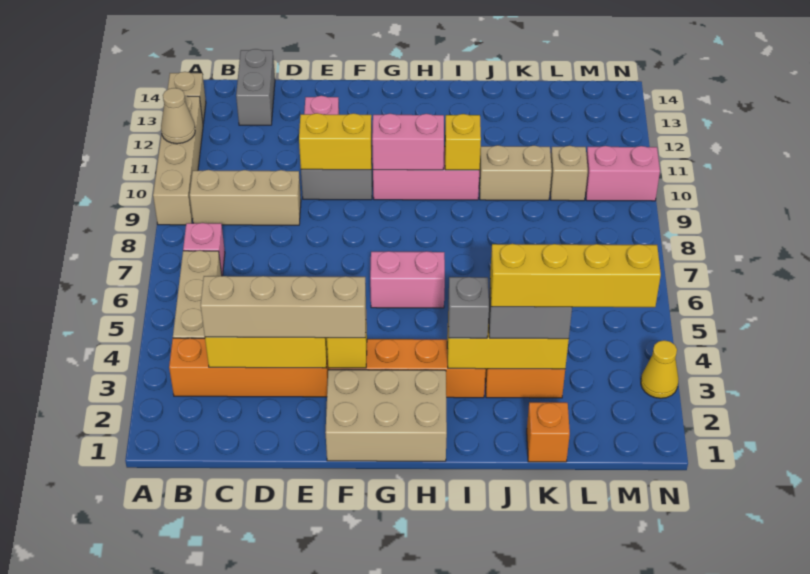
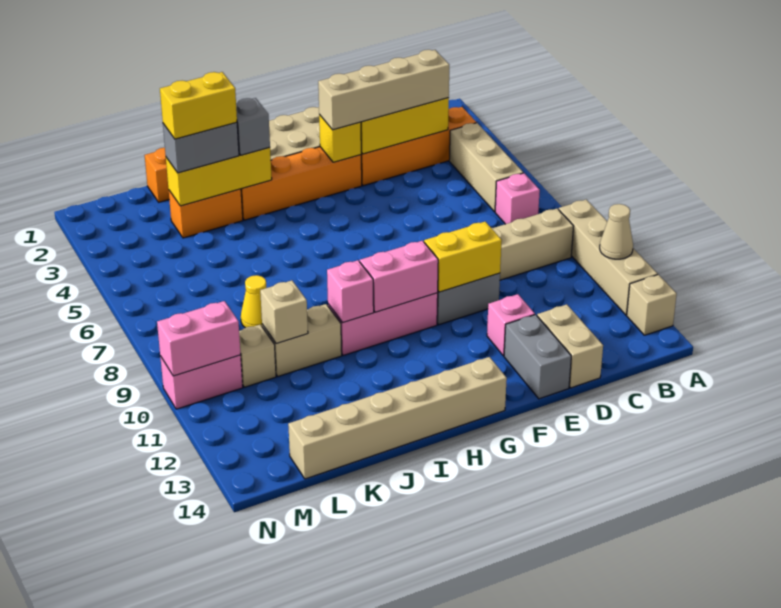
grey 1x2 brick [236,49,275,125] -> grey 1x2 brick moved to [504,315,571,399]
none -> tan 1x2 brick [537,304,603,388]
pink 1x2 brick [370,251,445,308] -> pink 1x2 brick moved to [157,301,241,376]
none -> tan 1x6 brick [288,357,507,479]
yellow 1x1 brick [445,114,481,170] -> pink 1x1 brick [327,260,374,323]
yellow 1x4 brick [490,244,661,307] -> yellow 1x2 brick [160,72,237,139]
none -> tan 1x1 brick [260,280,308,344]
yellow 1x1 cone [641,340,678,398] -> yellow 1x1 cone moved to [241,275,266,328]

